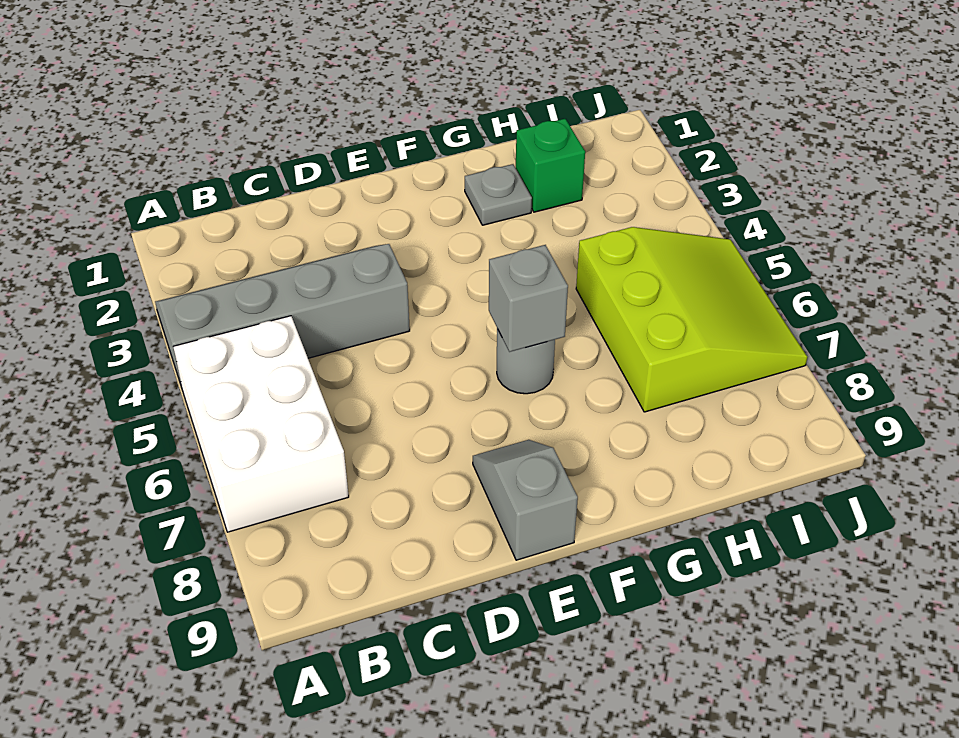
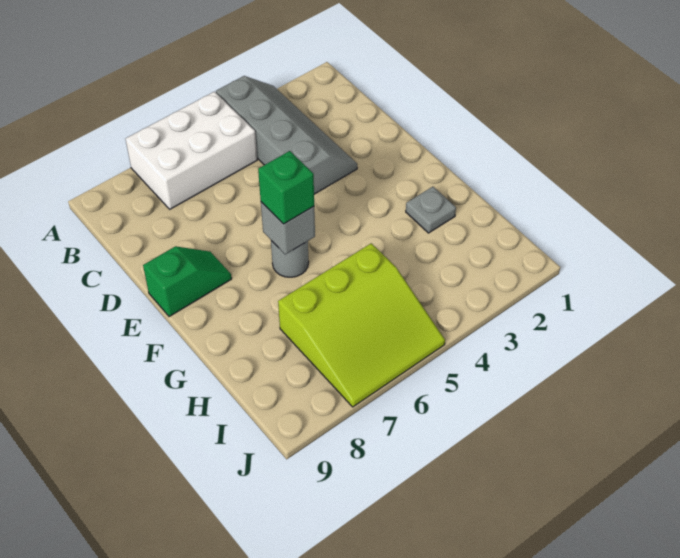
grey 1x2 slope [473,440,578,560] -> green 1x2 slope [143,246,232,317]
green 1x1 brick [516,119,585,212] -> green 1x1 brick moved to [258,151,314,224]

